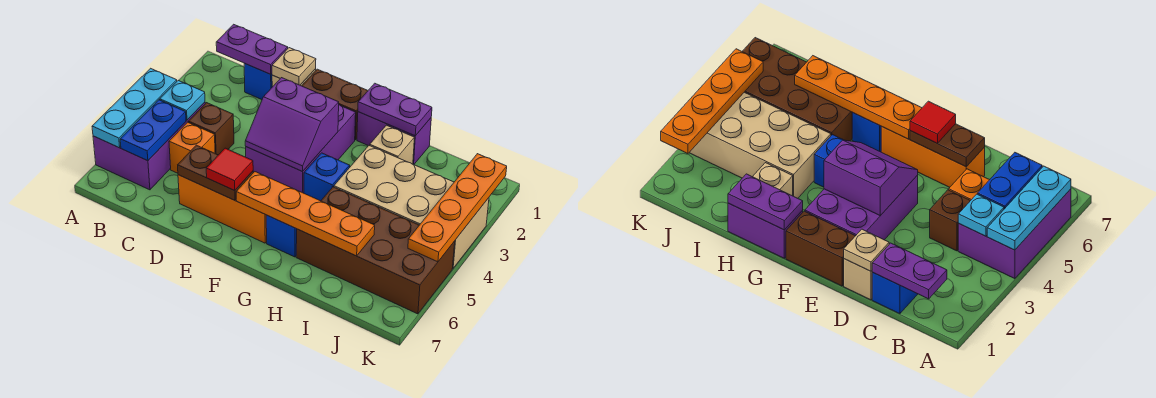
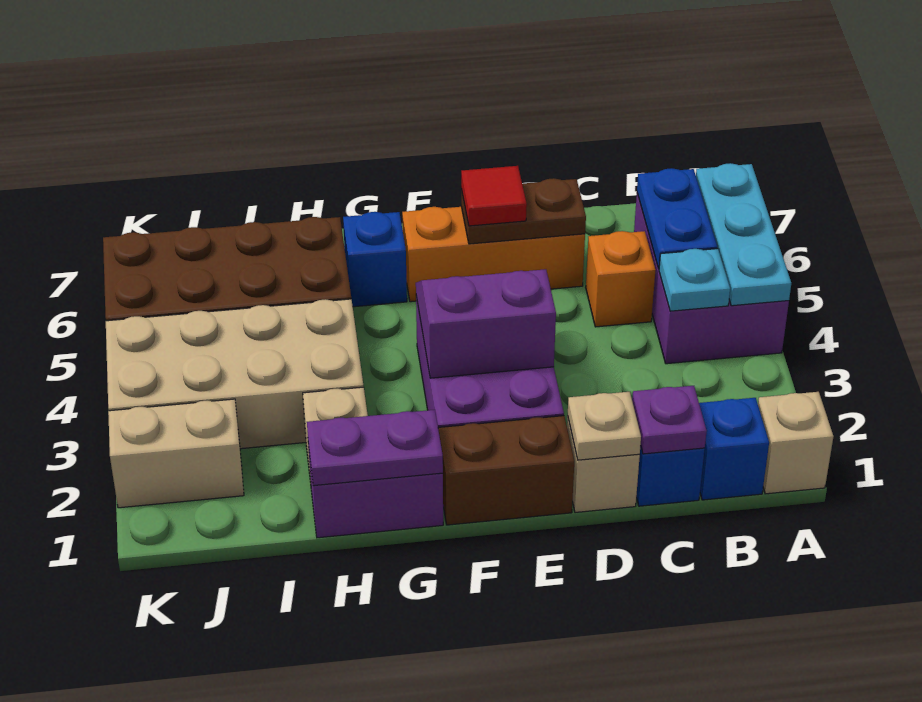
none -> tan 1x1 brick [758,392,833,494]
purple 1x2 plate [216,24,288,74] -> purple 1x1 plate [632,386,707,454]
brown 1x1 brick [188,103,234,155] -> none
orange 1x4 plate [236,172,375,256] -> none
blue 1x1 brick [304,153,350,201] -> blue 1x1 brick moved to [699,398,769,500]
none -> tan 1x2 brick [108,399,244,508]
orange 1x4 plate [408,154,507,262] -> none

